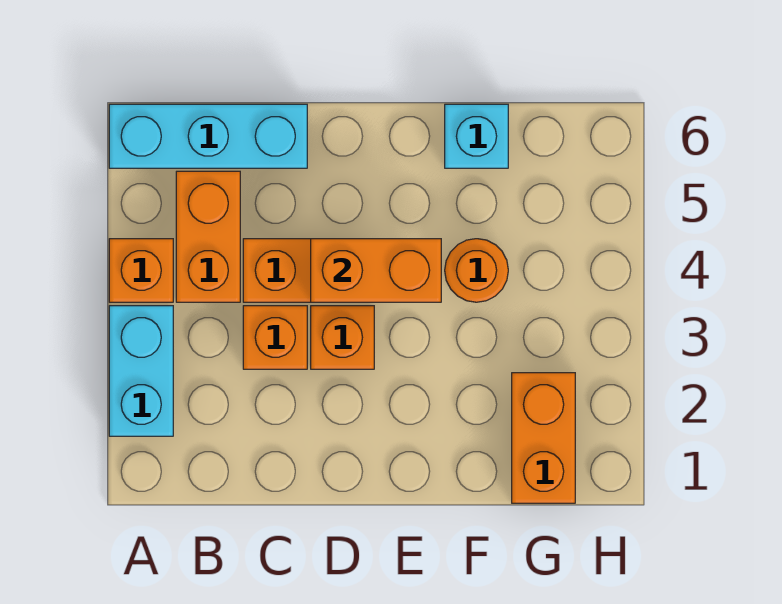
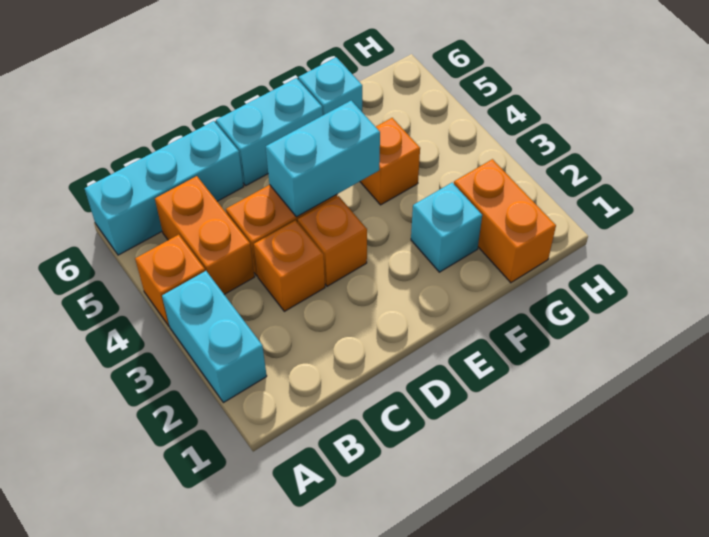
orange 1x2 brick [311,239,441,302] -> cyan 1x2 brick [266,101,380,217]
none -> cyan 1x2 brick [216,78,323,185]
none -> cyan 1x1 brick [411,183,482,272]
orange 1x1 round brick [445,239,508,302] -> orange 1x1 brick [360,118,420,205]

